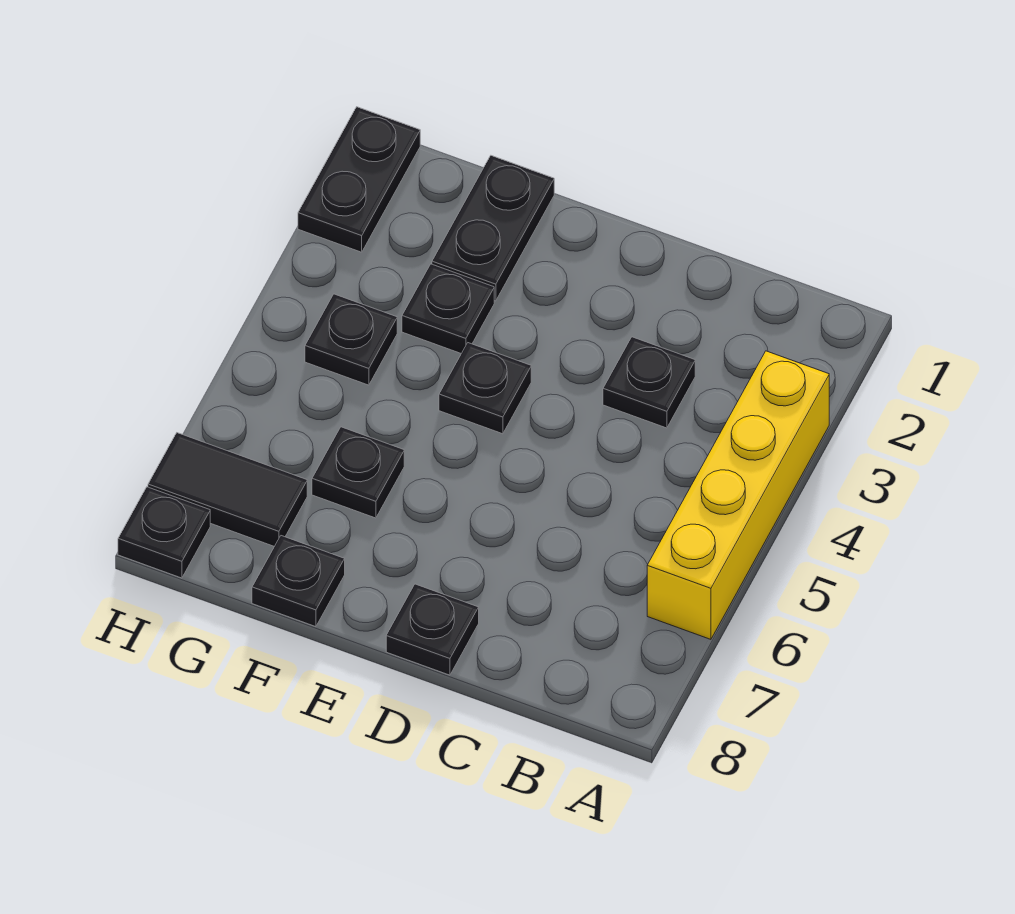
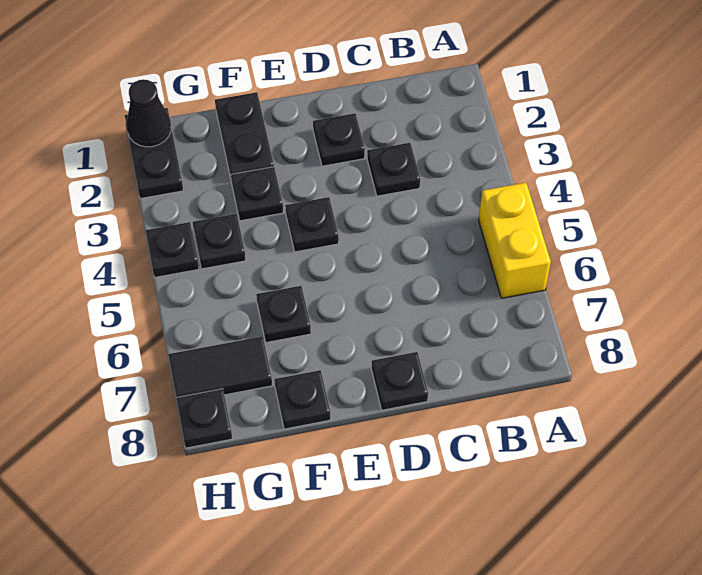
yellow 1x4 brick [647,351,829,639] -> yellow 1x2 brick [479,183,551,298]
none -> black 1x1 plate [313,113,365,166]
none -> black 1x1 cone [127,79,171,147]
none -> black 1x1 plate [146,222,199,277]

